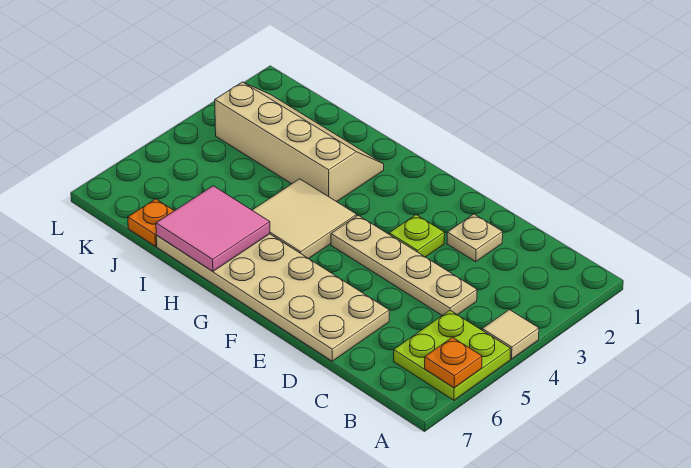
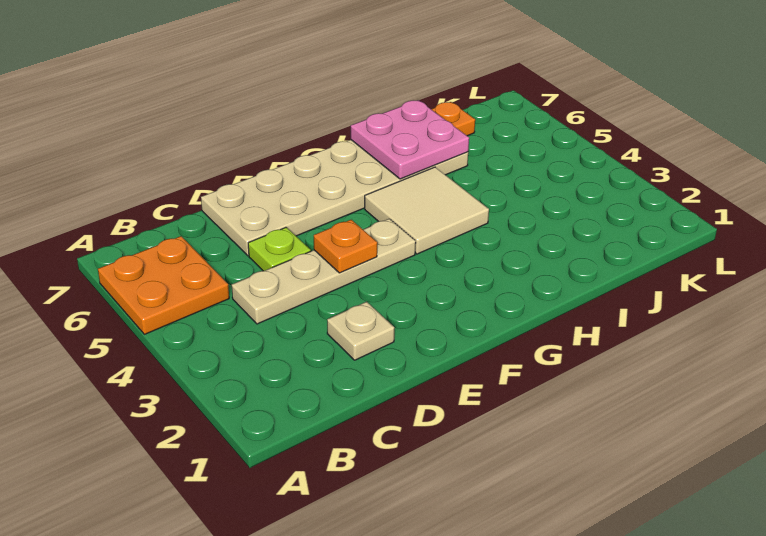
tan 1x1 tile [482,310,539,359] -> none
lime 2x2 plate [394,310,511,400] -> orange 2x2 plate [98,236,229,334]
orange 1x1 plate [425,337,482,388] -> orange 1x1 plate moved to [314,220,377,273]
lime 1x1 plate [389,215,445,257] -> lime 1x1 plate moved to [248,227,311,271]
tan 2x4 slope [215,82,384,202] -> none
pink 2x2 tile [156,186,270,271] -> pink 2x2 plate [351,100,469,179]

